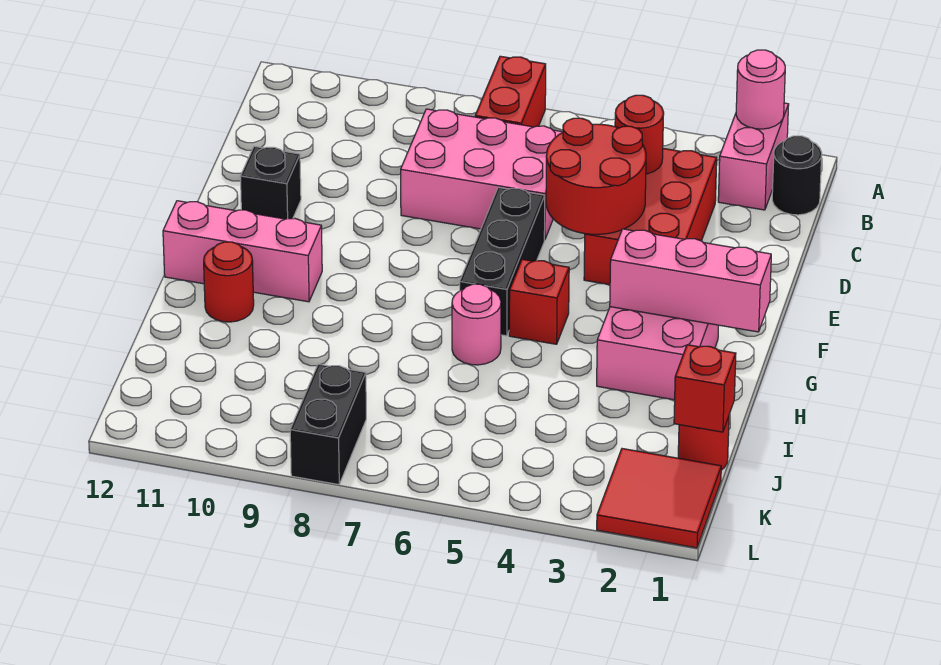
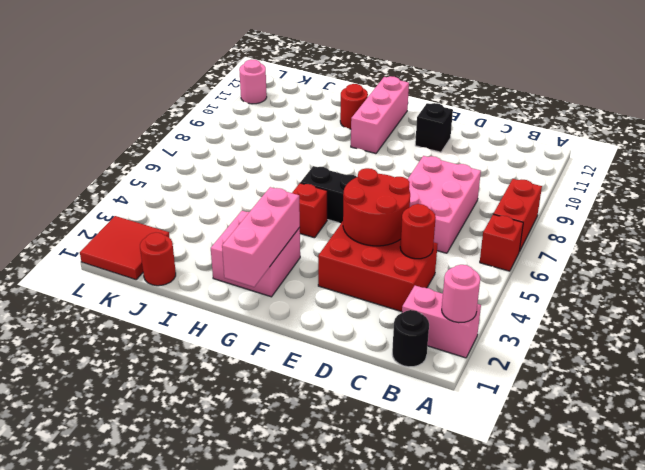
red 1x2 brick [475,56,546,127] -> red 1x2 brick turned to [494,179,542,252]
pink 1x1 round brick [452,284,501,365] -> pink 1x1 round brick moved to [239,60,267,104]
red 1x1 brick [674,345,736,432] -> red 1x1 brick moved to [480,214,523,271]
black 1x2 brick [290,364,366,485] -> none

